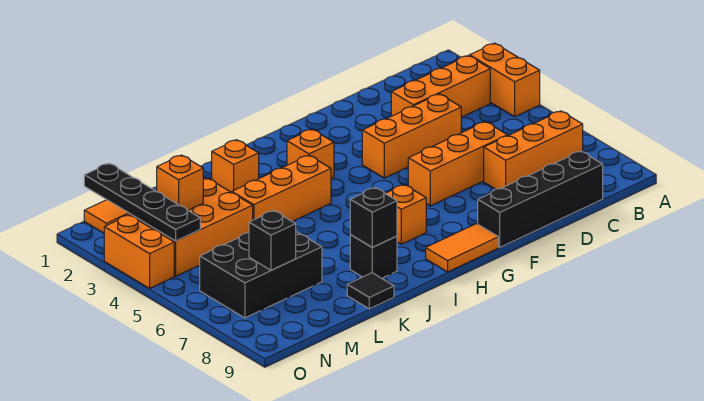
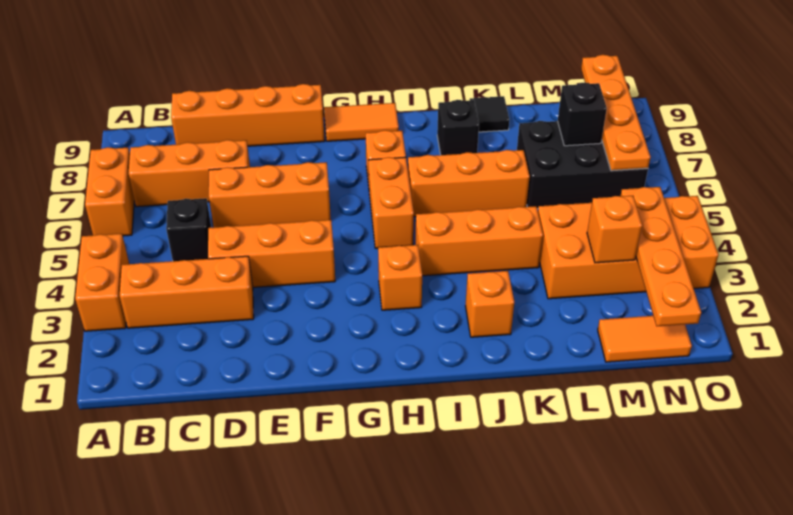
none -> orange 1x2 brick [85,147,134,236]
black 1x4 brick [478,151,603,247] -> orange 1x4 brick [171,84,325,146]
none -> orange 1x2 brick [369,157,414,248]
none -> orange 1x3 brick [408,150,530,217]
black 1x1 brick [350,188,397,247] -> black 1x1 brick moved to [166,198,211,261]
black 1x4 plate [84,163,200,241] -> orange 1x4 plate [621,187,701,326]
none -> orange 1x4 plate [581,55,651,171]

